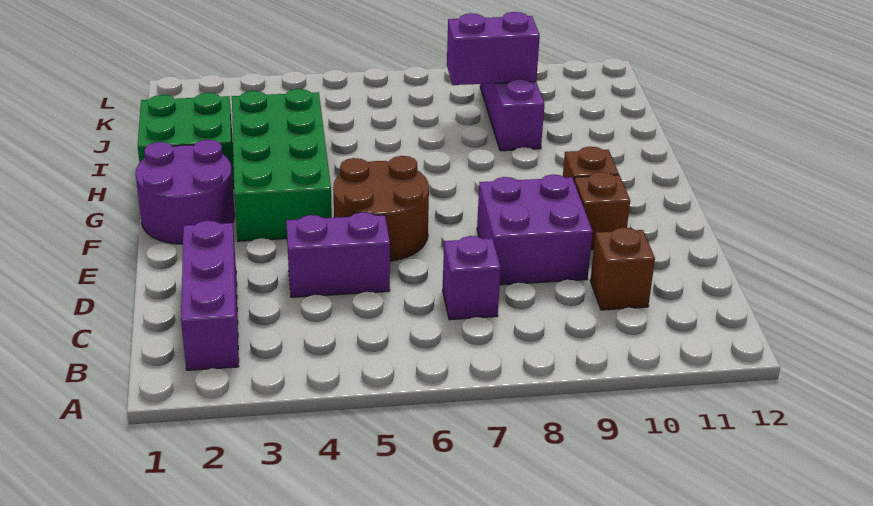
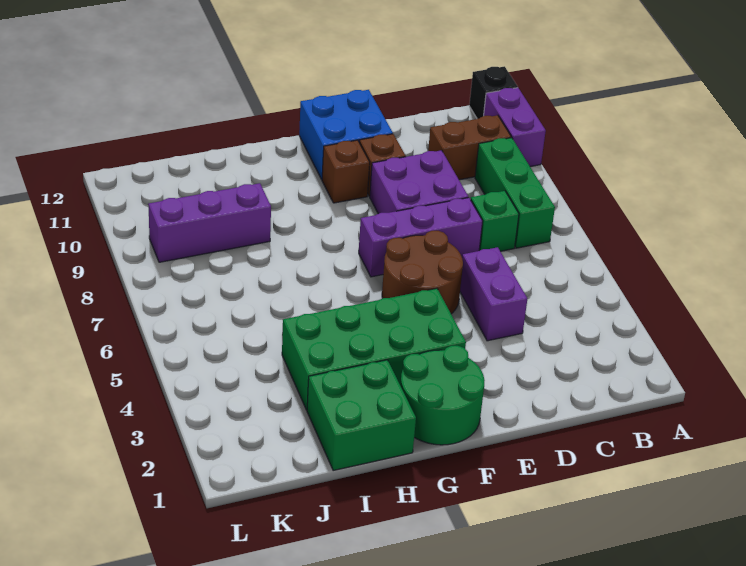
none -> black 1x1 brick [469,66,518,119]
purple 1x3 brick [181,221,239,370] -> purple 1x3 brick moved to [359,198,483,277]
none -> green 1x3 brick [475,138,555,248]
purple 1x1 brick [443,236,501,320] -> green 1x1 brick [471,191,519,251]
brown 1x1 brick [590,228,655,310] -> brown 1x2 brick [428,115,511,180]
none -> blue 2x2 brick [299,90,393,179]
purple 2x2 round brick [136,140,235,244] -> green 2x2 round brick [400,346,485,445]
purple 1x2 brick [447,12,540,85] -> purple 1x2 brick moved to [484,88,546,167]

